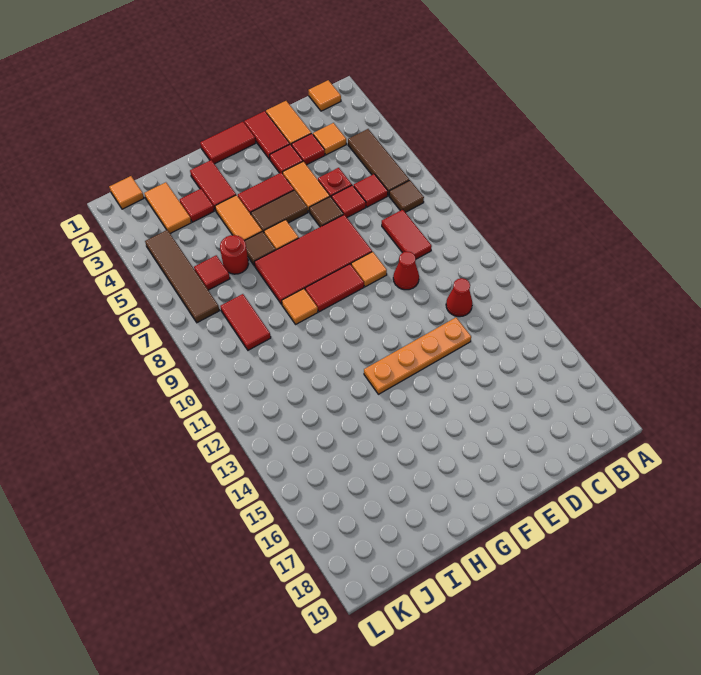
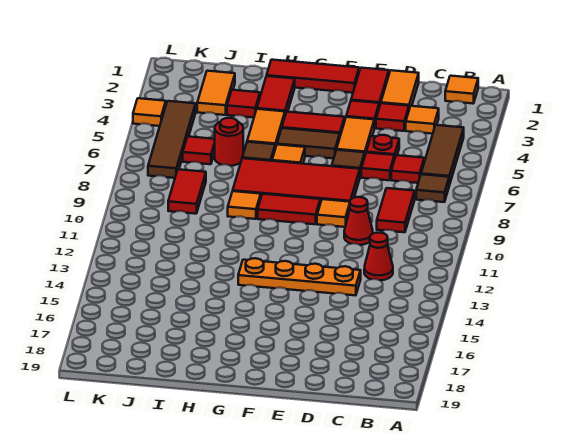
red 1x2 tile [200,122,256,164] -> red 1x3 tile [267,60,359,93]
orange 1x1 tile [109,176,144,209] -> orange 1x1 tile moved to [133,98,166,126]

